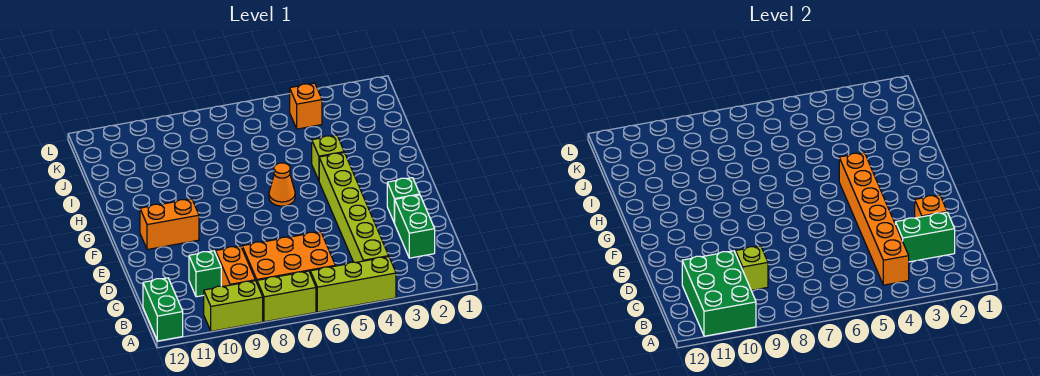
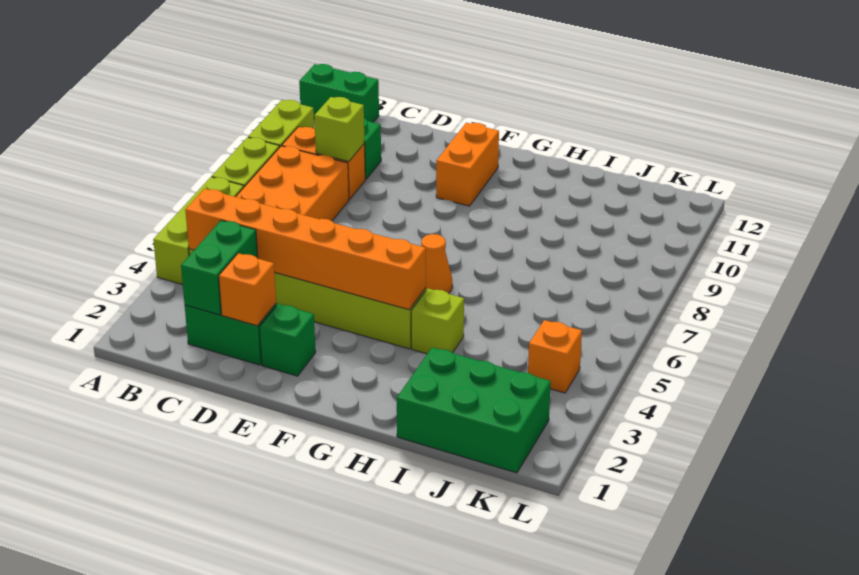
green 2x3 brick [682,251,756,336] -> green 2x3 brick moved to [397,347,551,473]

